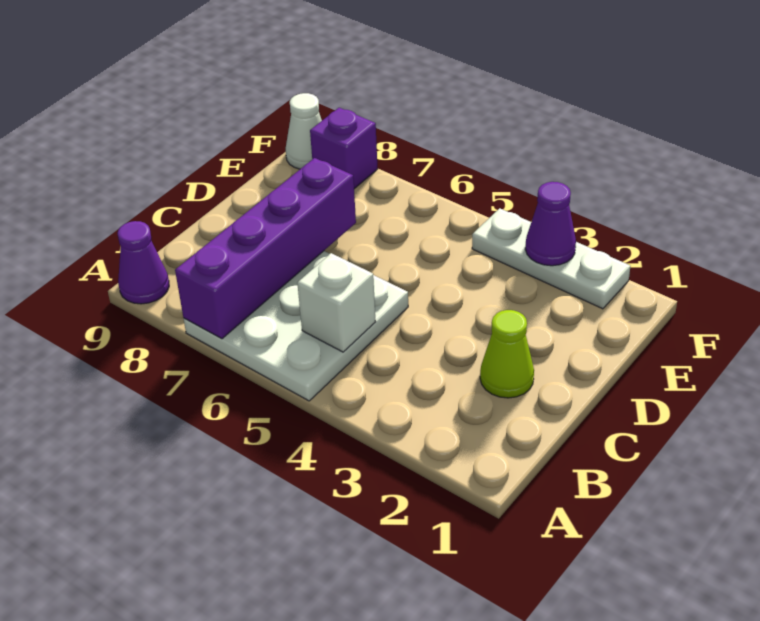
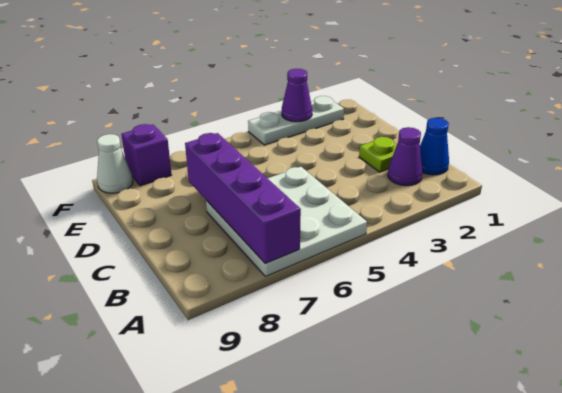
purple 1x1 cone [118,221,169,304] -> purple 1x1 cone moved to [388,127,423,186]
none -> blue 1x1 cone [420,118,449,175]
white 1x1 brick [297,253,375,352] -> none
lime 1x1 cone [480,310,534,398] -> lime 1x1 plate [359,137,397,172]

